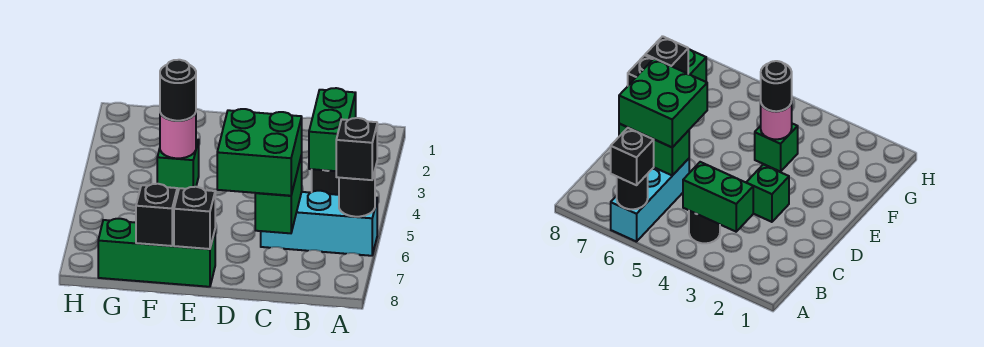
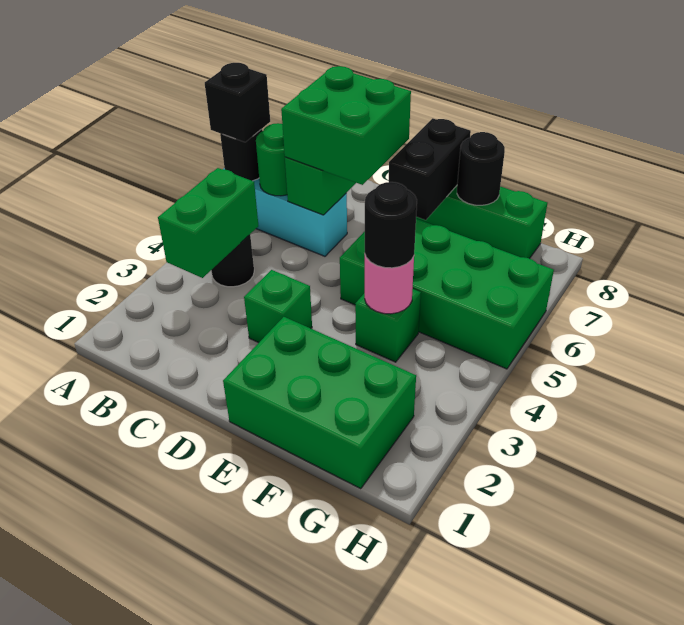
none -> green 1x1 round brick [256,123,287,196]
none -> green 2x3 brick [223,317,416,489]
none -> green 2x4 brick [340,219,554,369]
black 1x1 brick [174,187,215,249] -> black 1x2 brick [389,118,471,220]
black 1x1 brick [136,184,177,246] -> black 1x1 round brick [457,132,505,205]

